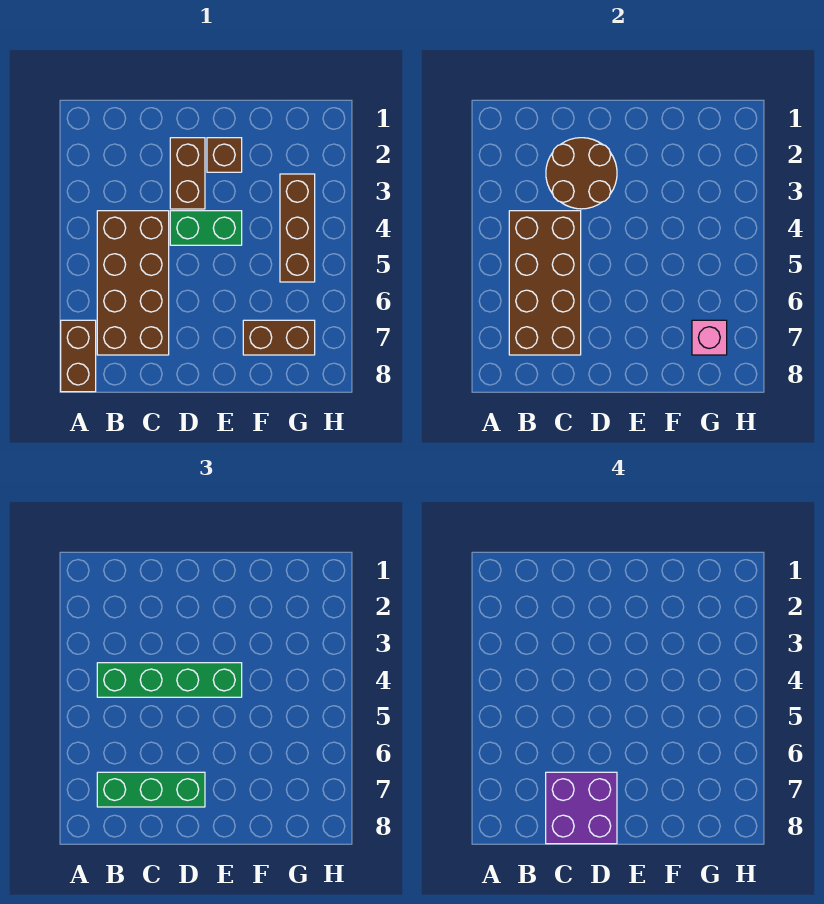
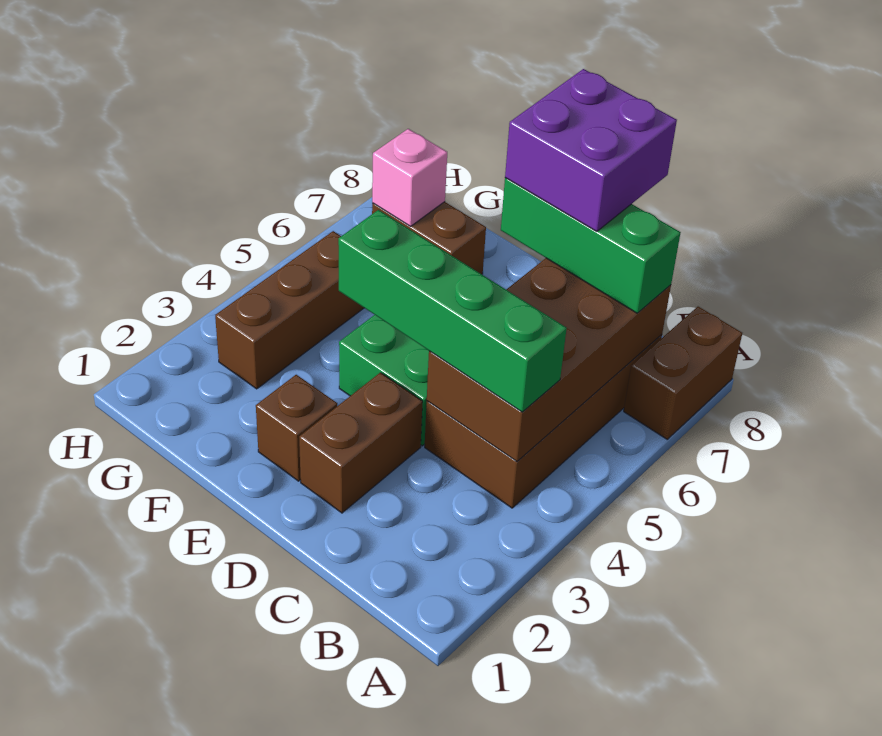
brown 2x2 round brick [546,138,617,209] -> none

